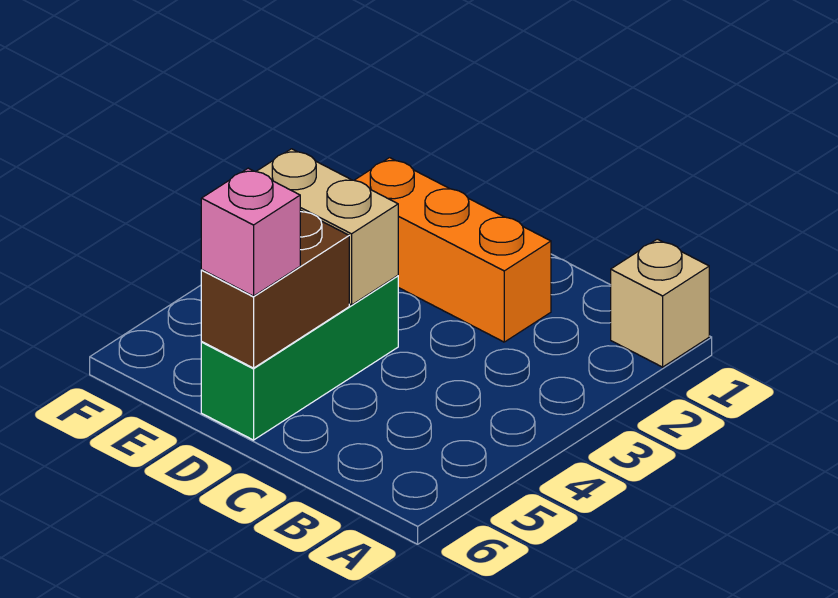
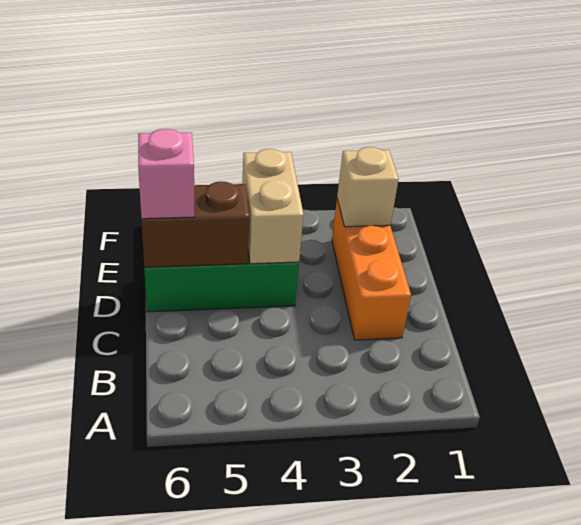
tan 1x1 brick [611,239,709,367] -> tan 1x1 brick moved to [337,147,399,227]

